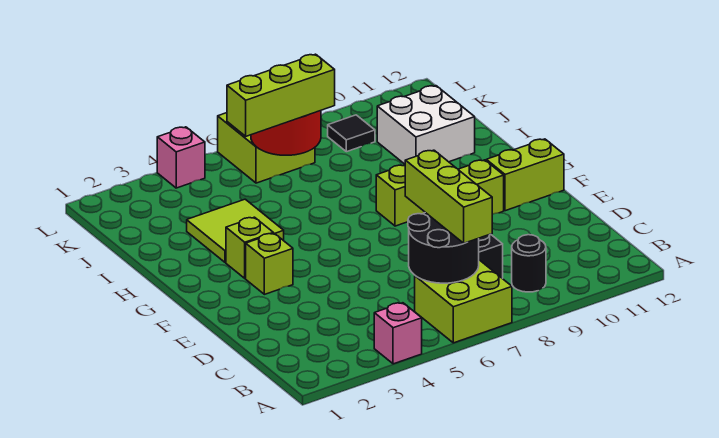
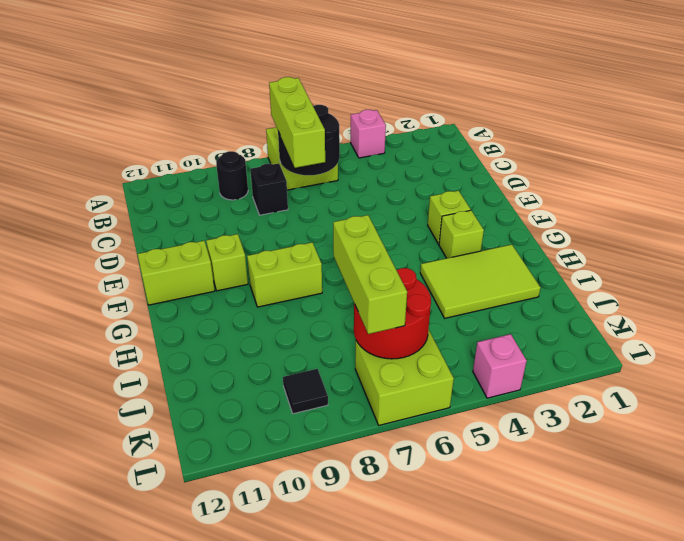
lime 2x2 tile [187,199,284,262] -> lime 2x3 tile [420,245,540,318]
white 2x2 brick [377,86,475,164] -> none
lime 1x3 brick [227,54,335,136] -> lime 1x3 brick turned to [333,215,407,334]

